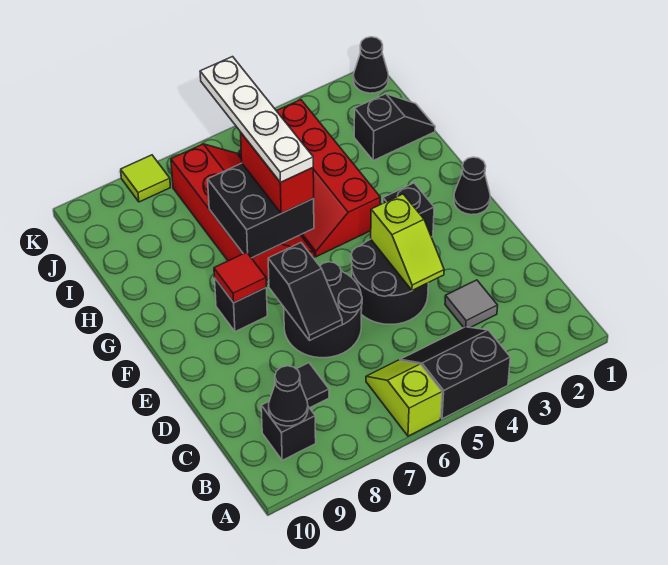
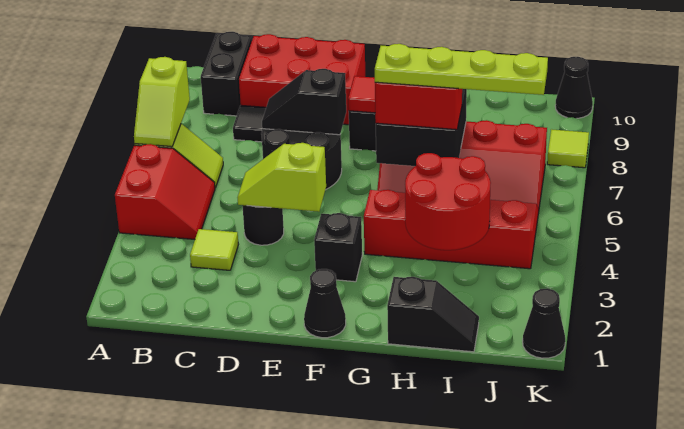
black 2x2 slope [400,327,510,419] -> red 2x2 slope [115,144,215,239]
none -> lime 1x2 slope [134,57,190,147]
black 1x1 brick [261,402,316,460] -> black 1x2 brick [201,32,252,116]
black 1x1 cone [269,366,308,426] -> black 1x1 cone moved to [555,57,593,118]
grey 1x1 tile [445,280,498,328] -> lime 1x1 tile [190,229,239,270]
none -> red 2x3 brick [239,34,365,125]
black 2x2 round brick [351,239,428,324] -> black 1x1 round brick [242,205,284,245]
white 1x4 plate [200,57,313,182] -> lime 1x4 plate [375,44,548,95]
none -> red 2x2 round brick [405,153,491,250]
black 1x2 slope [354,94,435,160] -> black 1x2 slope turned to [387,277,479,352]

